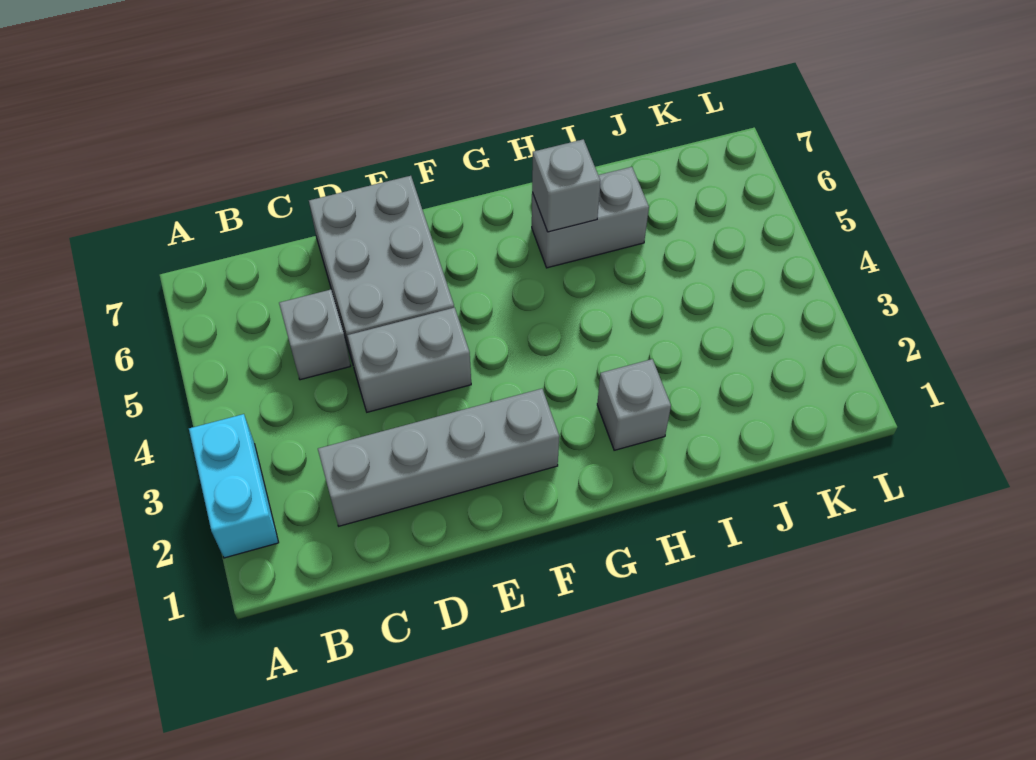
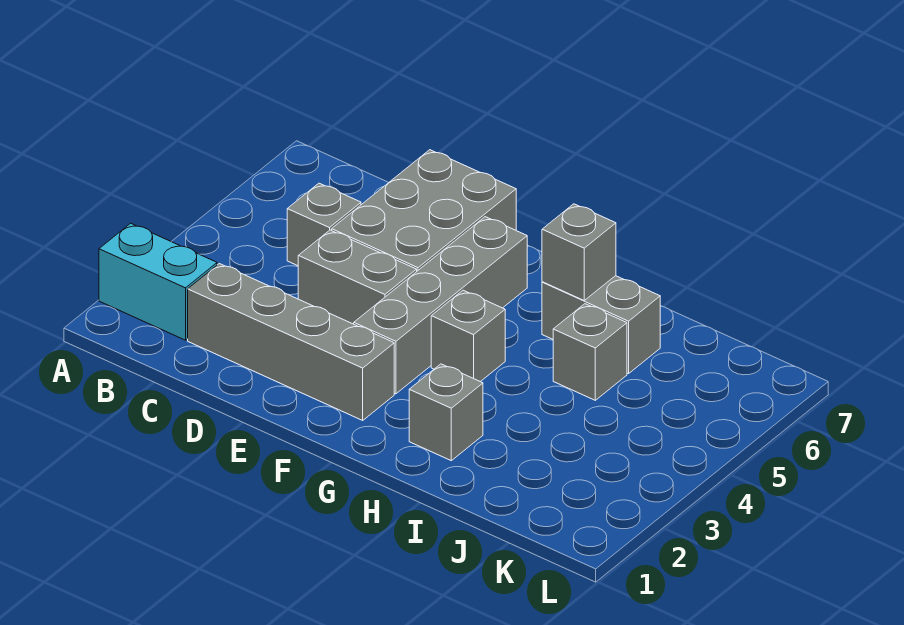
cyan 1x2 brick [189,414,279,558] -> cyan 1x2 brick turned to [99,223,217,340]
none -> grey 1x4 brick [354,217,527,394]
none -> grey 1x1 brick [431,290,505,382]
none -> grey 1x1 brick [553,304,627,400]

